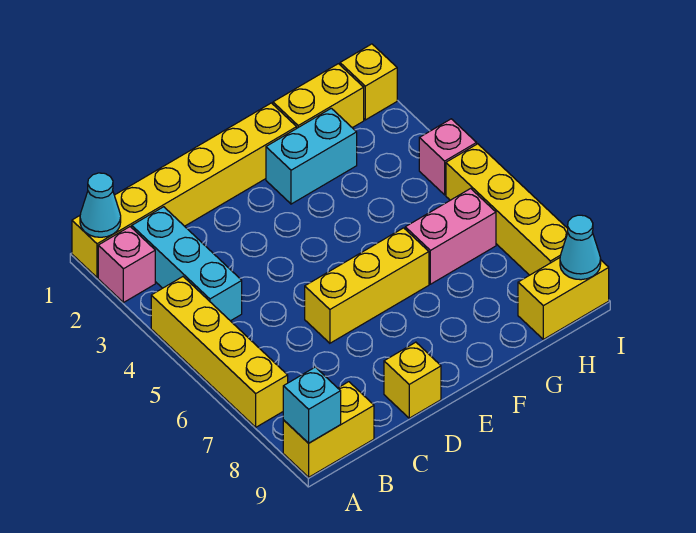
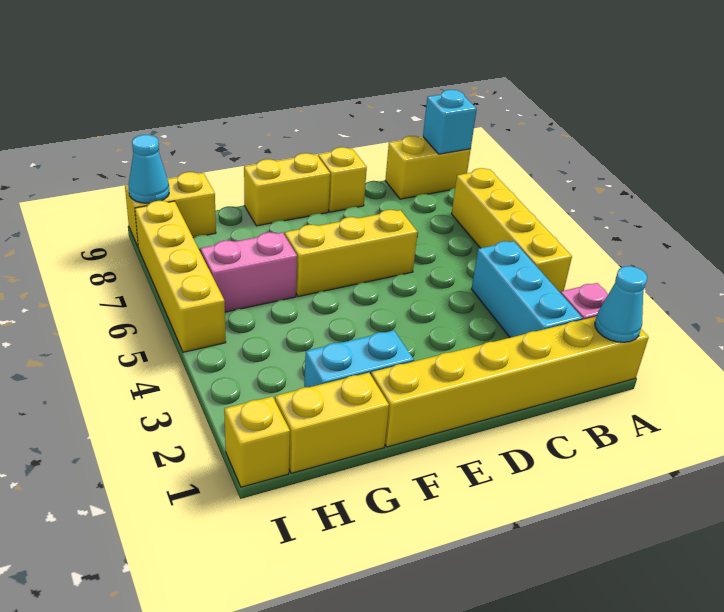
none -> yellow 1x2 brick [244,153,330,226]
pink 1x1 brick [419,119,477,195] -> none

